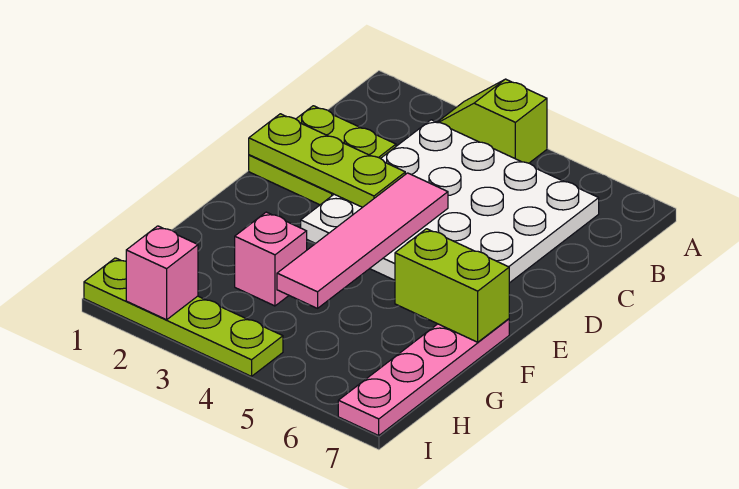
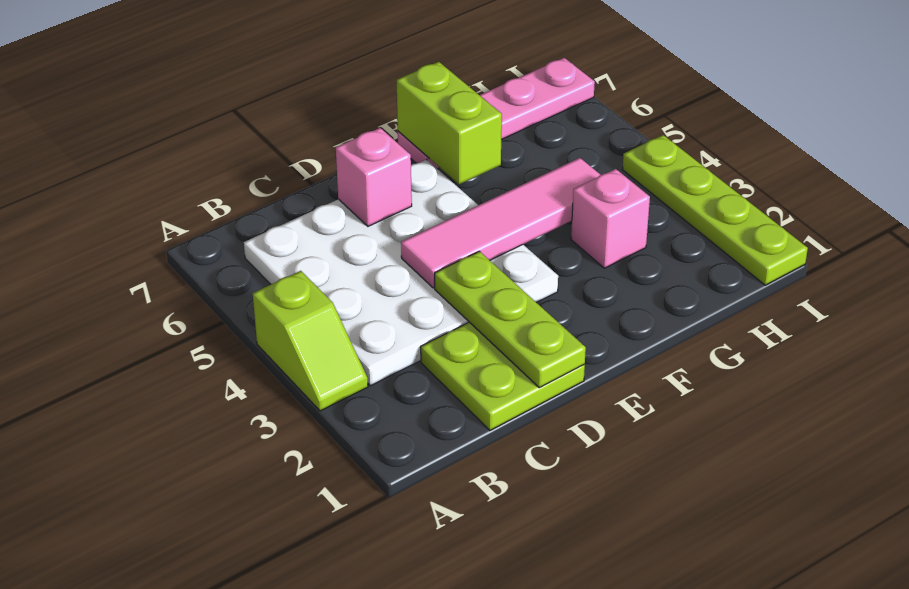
pink 1x1 brick [126,226,198,320] -> pink 1x1 brick moved to [336,128,412,226]

